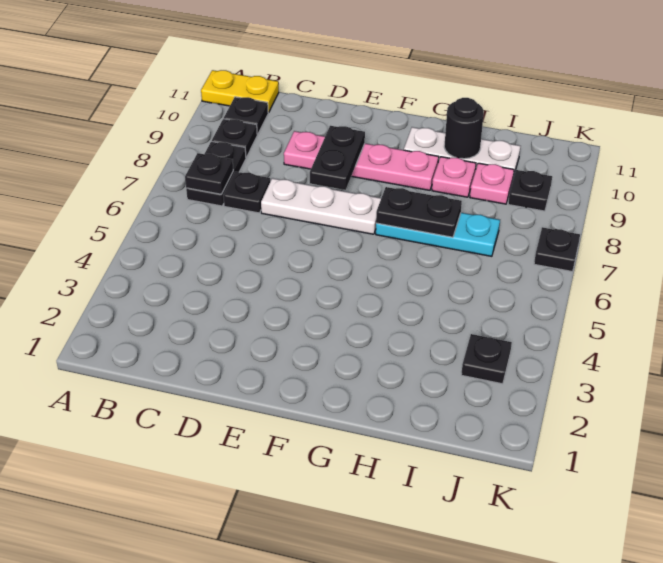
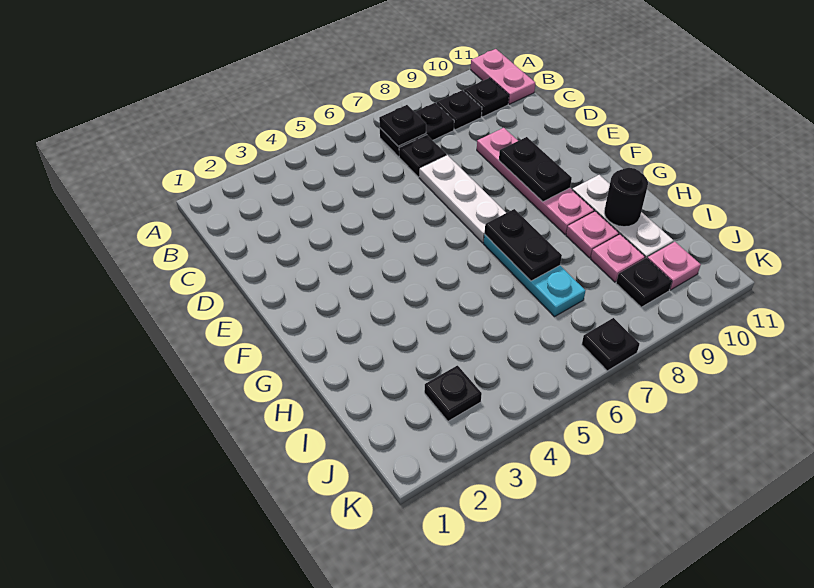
yellow 1x2 plate [201,70,279,113] -> pink 1x2 plate [471,49,535,104]
black 1x2 plate [310,126,365,190] -> black 1x2 plate turned to [499,137,572,202]
none -> pink 1x1 plate [647,242,701,290]

